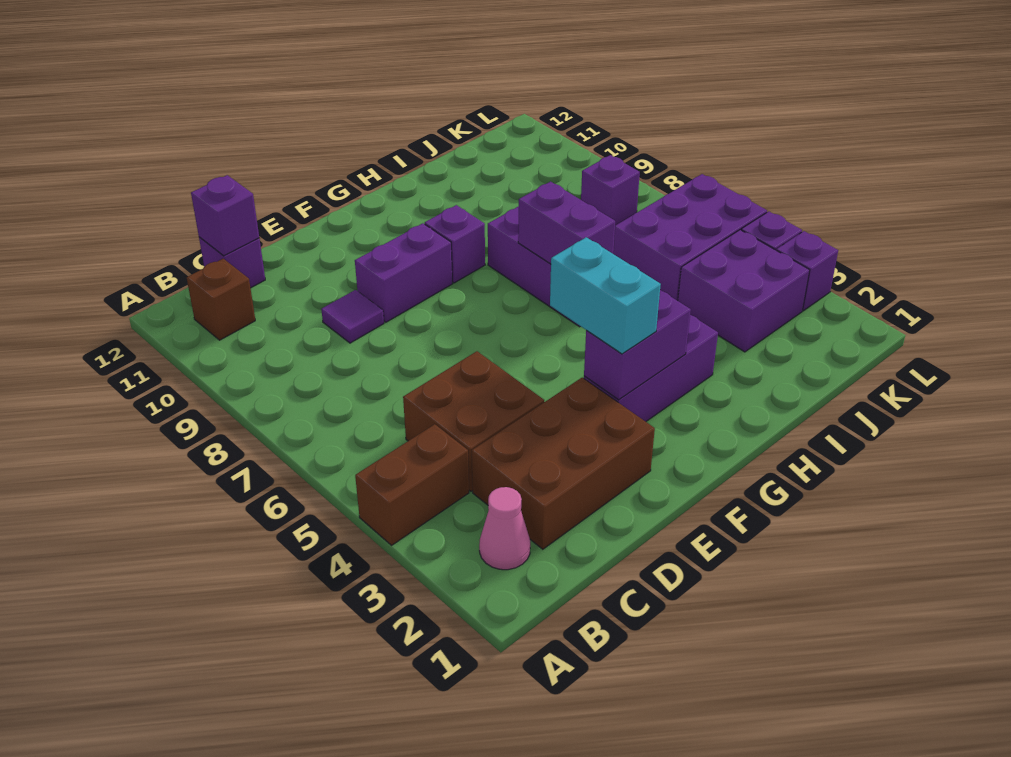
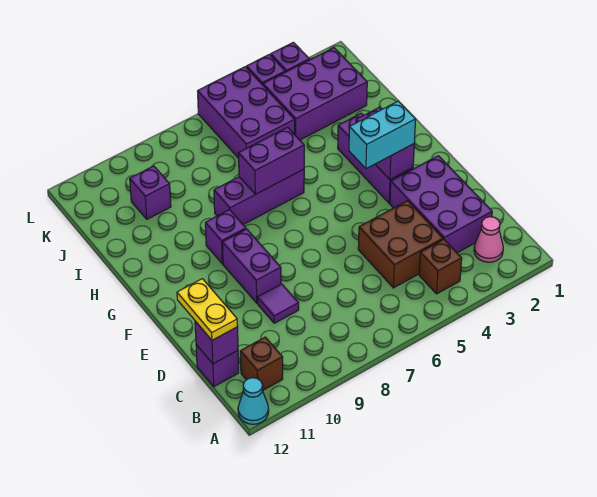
brown 1x2 brick [355,424,469,545] -> brown 1x1 brick [419,240,462,294]
none -> cyan 1x1 cone [238,378,269,424]
brown 2x3 brick [472,378,655,549] -> purple 2x3 brick [390,156,492,253]
none -> yellow 1x2 plate [177,279,238,340]
purple 2x2 brick [678,230,810,352] -> purple 2x3 brick [263,48,367,140]
purple 1x1 brick [581,155,640,225] -> purple 1x1 brick moved to [130,166,171,219]

